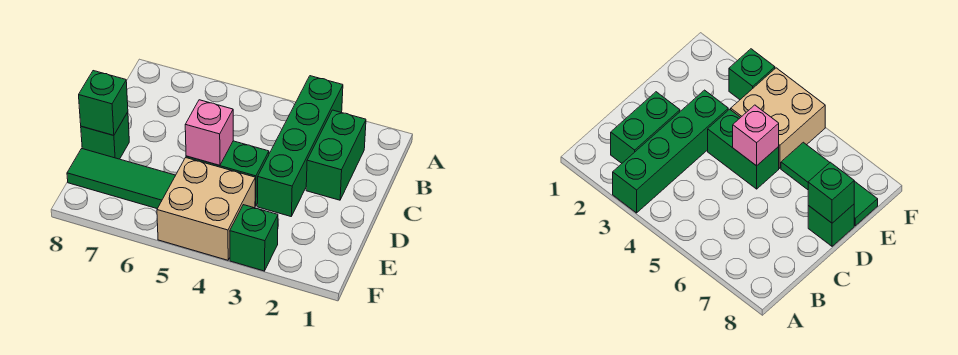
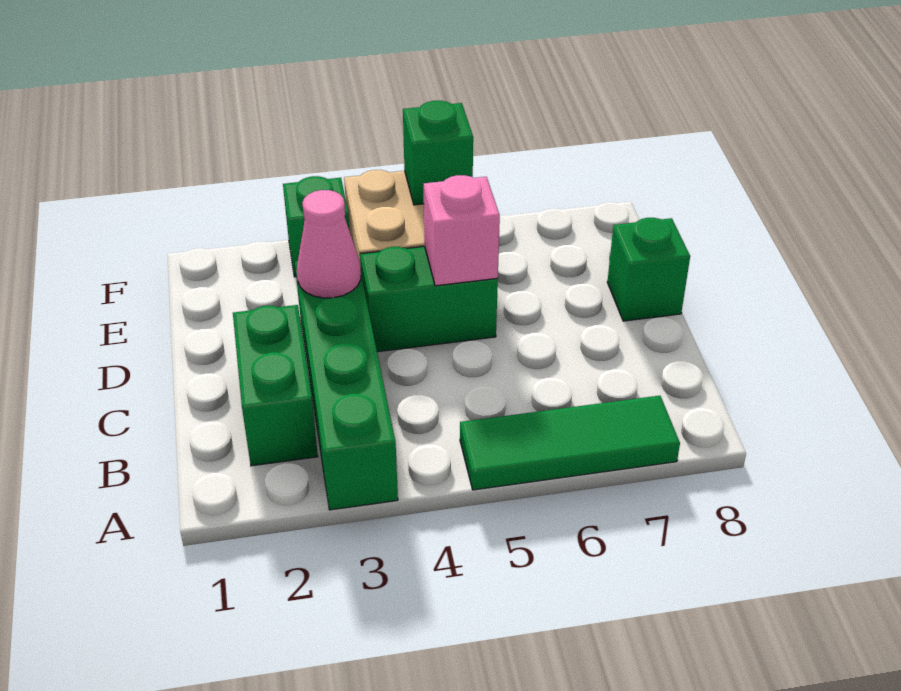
none -> pink 1x1 cone [297,190,361,298]
green 1x1 brick [79,71,128,135] -> green 1x1 brick moved to [403,101,473,205]
green 1x3 tile [67,149,176,209] -> green 1x3 tile moved to [460,396,680,490]

